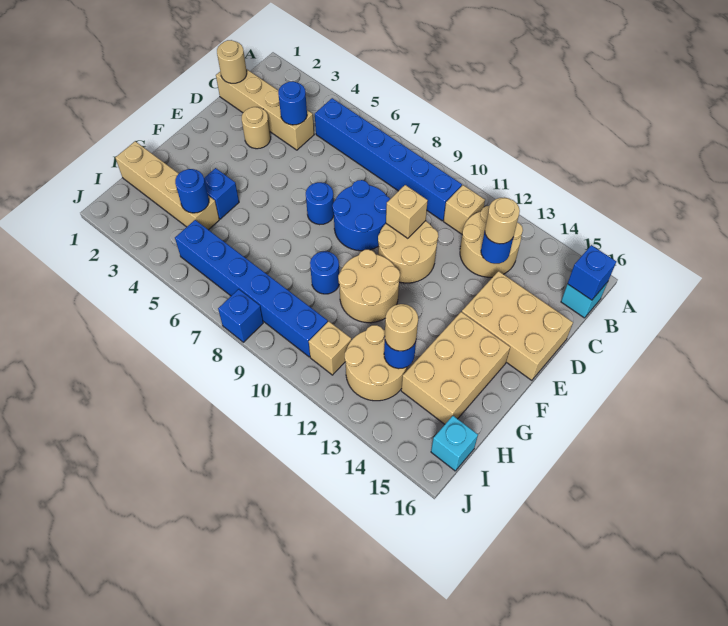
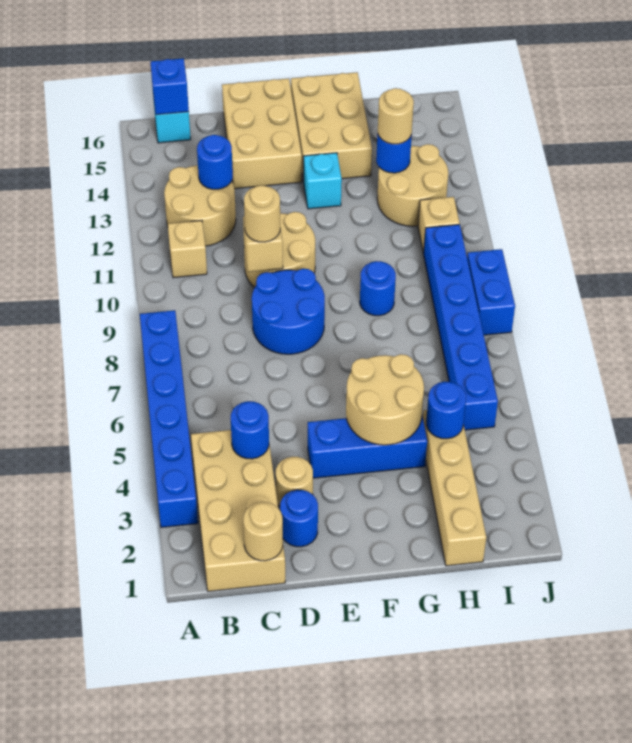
blue 1x6 brick [315,98,462,221] -> blue 1x6 brick moved to [140,310,198,527]
tan 1x4 brick [216,69,314,150] -> tan 2x4 brick [191,430,285,591]
tan 1x1 round brick [485,197,520,244] -> tan 1x1 round brick moved to [244,185,280,242]
blue 1x1 round brick [306,182,334,225] -> blue 1x1 round brick moved to [280,490,318,547]
tan 2x2 round brick [338,250,400,323] -> tan 2x2 round brick moved to [346,354,424,445]
tan 2x3 brick [401,312,510,424] -> tan 2x3 brick turned to [291,72,372,182]
blue 1x1 brick [204,168,239,219] -> blue 1x3 brick [308,415,427,478]
cyan 1x1 brick [431,416,478,471] -> cyan 1x1 brick moved to [304,153,342,209]
blue 1x1 brick [218,289,263,342] -> blue 1x2 brick [467,249,515,335]

